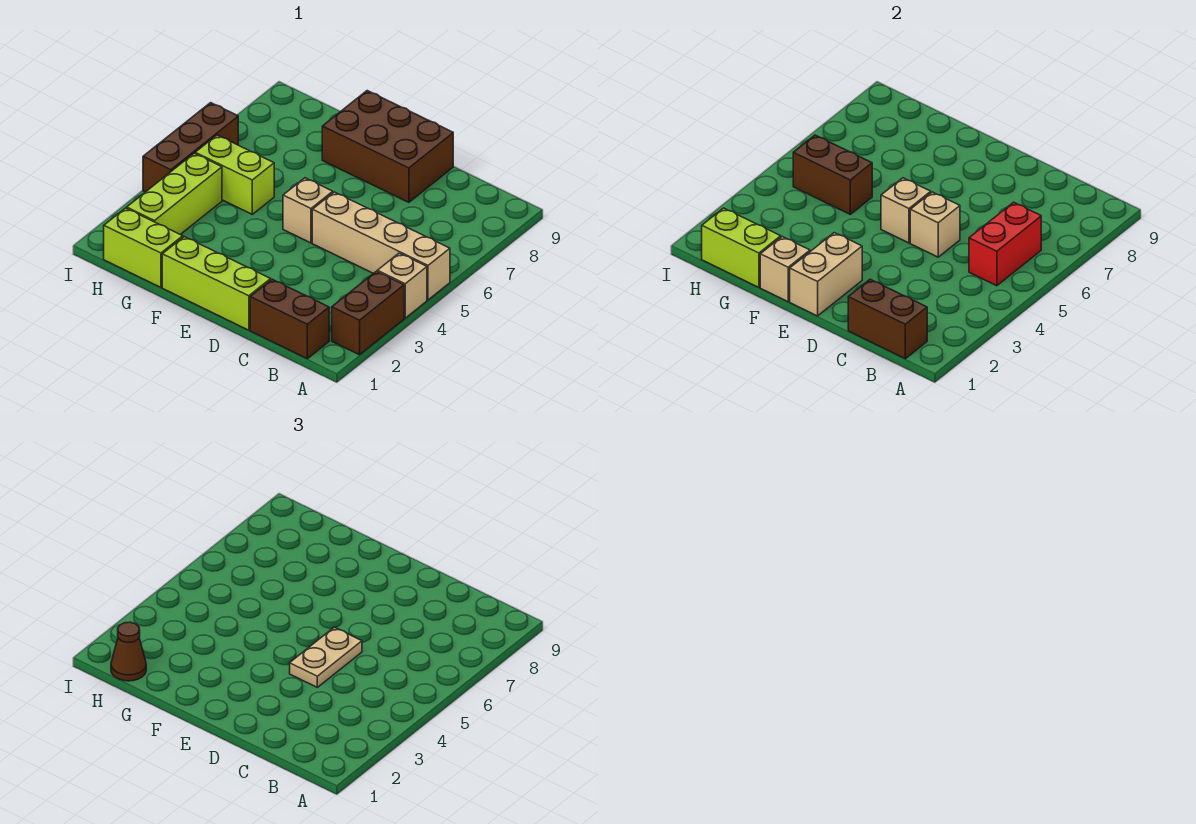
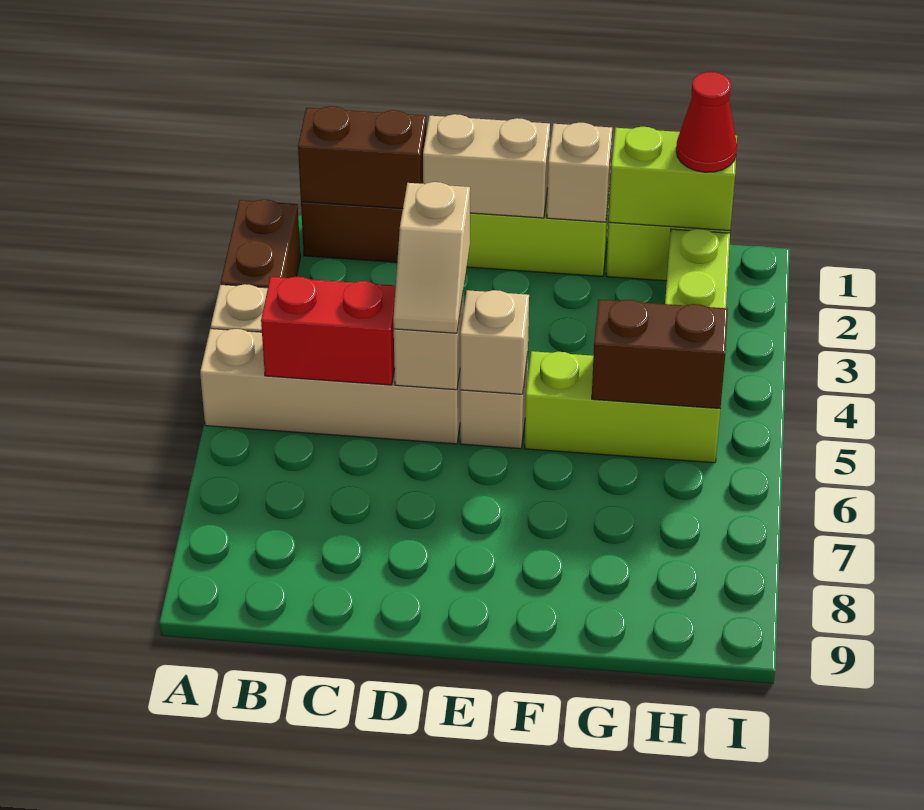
red 1x2 brick [969,202,1041,286] -> red 1x2 brick turned to [261,277,396,385]
tan 1x2 plate [290,627,362,687] -> tan 1x2 slope [393,182,470,333]
brown 2x3 brick [322,91,453,202] -> none
tan 1x2 brick [790,233,862,316] -> tan 1x2 brick turned to [423,114,550,218]
lime 1x2 brick [195,135,274,214] -> lime 1x3 brick [525,351,720,463]
brown 1x1 cone [111,622,146,681] -> red 1x1 cone [676,72,737,172]
brown 1x3 brick [143,103,238,192] -> none

